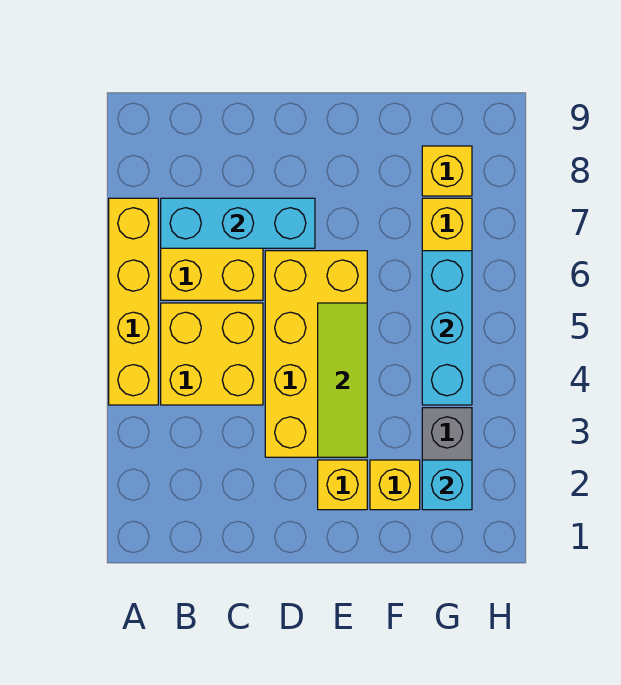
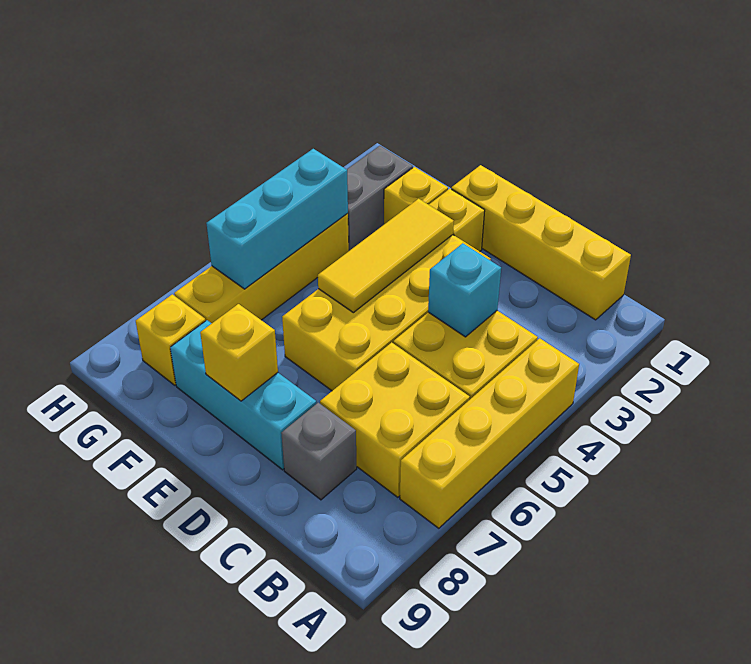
none -> yellow 1x4 brick [451,165,631,320]
cyan 1x3 brick [161,198,315,248] -> cyan 1x3 brick moved to [170,320,316,470]
none -> grey 1x1 brick [281,403,357,500]
lime 1x3 tile [318,303,367,457] -> yellow 1x3 tile [318,199,454,313]
none -> yellow 1x1 brick [200,304,278,401]
cyan 1x1 brick [422,460,472,510] -> cyan 1x1 brick moved to [428,243,501,337]

